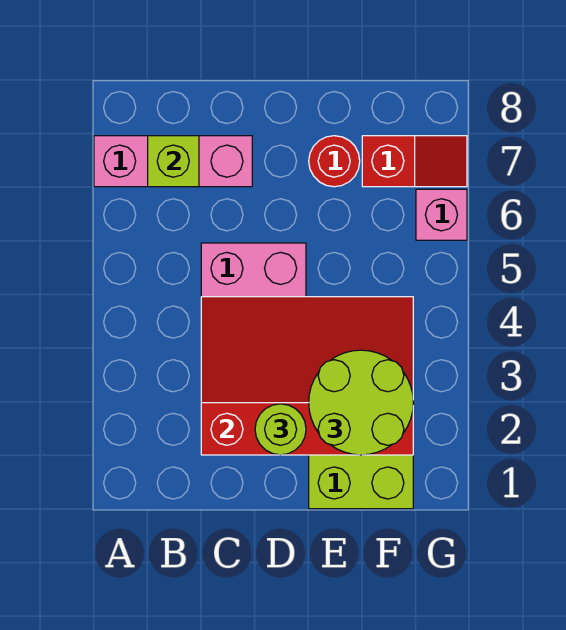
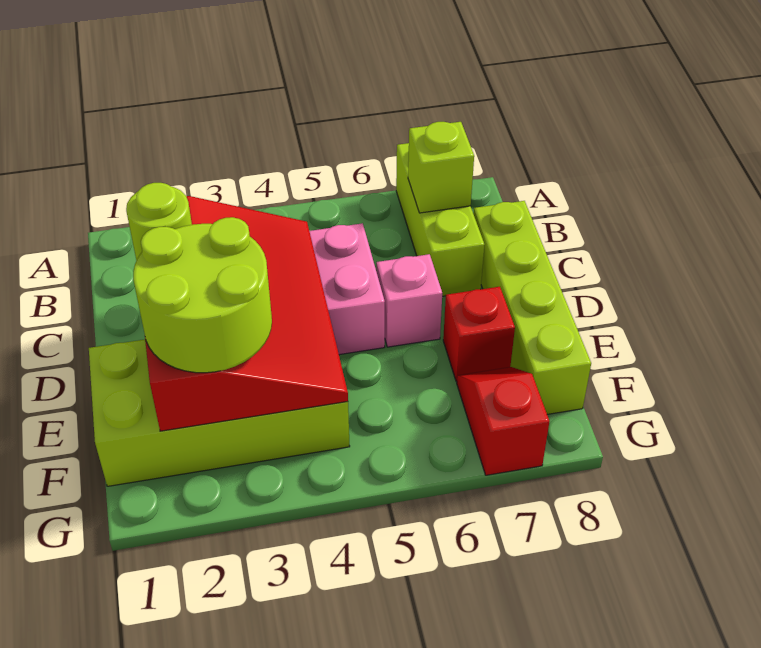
pink 1x3 brick [94,136,252,187] -> lime 1x3 brick [396,143,485,296]
none -> lime 1x4 brick [473,201,591,414]
red 1x1 round brick [309,136,360,187] -> red 1x1 brick [443,287,515,382]
red 1x2 slope [362,136,467,187] -> red 1x2 slope turned to [457,367,549,475]
pink 1x1 brick [416,189,467,240] -> pink 1x1 brick moved to [376,254,442,347]

